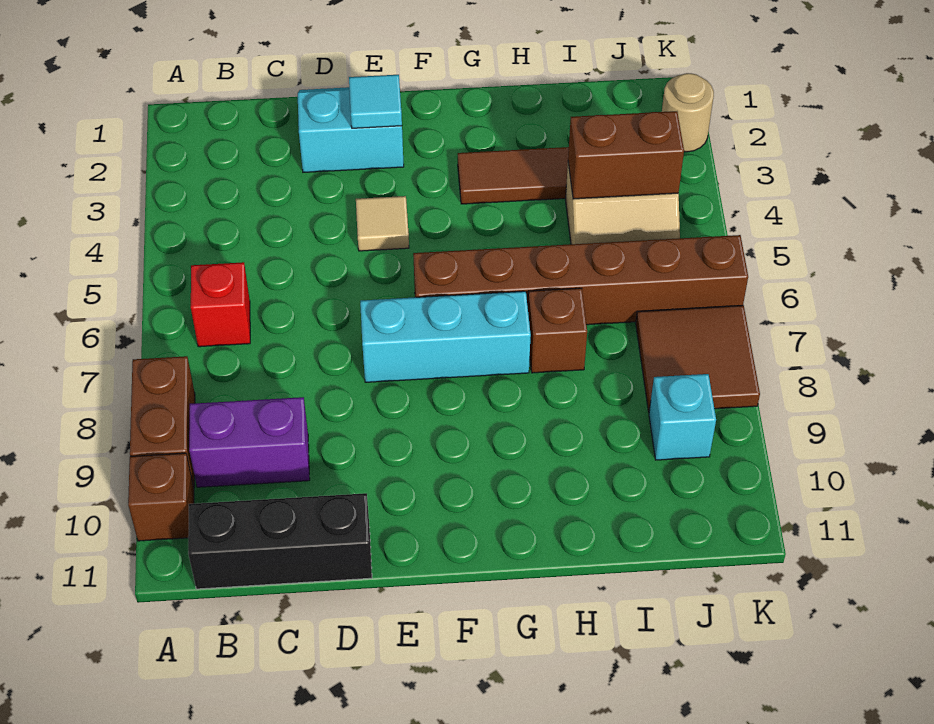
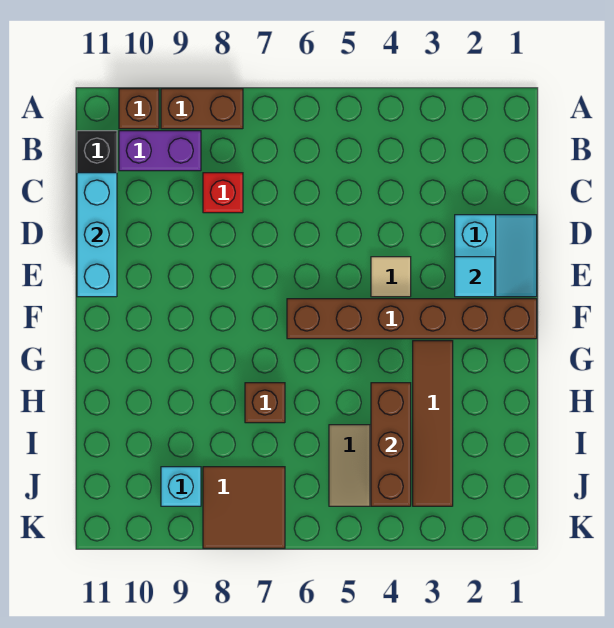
red 1x1 brick [191,262,250,347] -> red 1x1 brick moved to [203,173,243,213]
purple 1x2 brick [189,397,310,487] -> purple 1x2 brick turned to [119,131,201,171]
cyan 1x3 brick [360,291,531,382] -> cyan 1x3 brick moved to [77,173,117,297]
brown 1x6 brick [413,235,748,325] -> brown 1x6 brick turned to [287,299,537,339]
brown 1x2 brick [568,111,684,199] -> brown 1x3 brick [371,383,411,506]
tan 1x1 round brick [662,73,714,152] -> none

